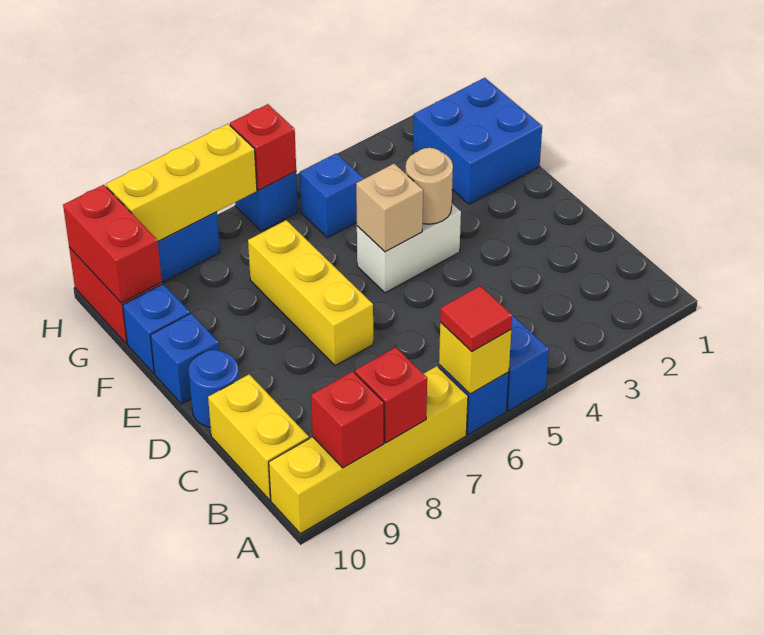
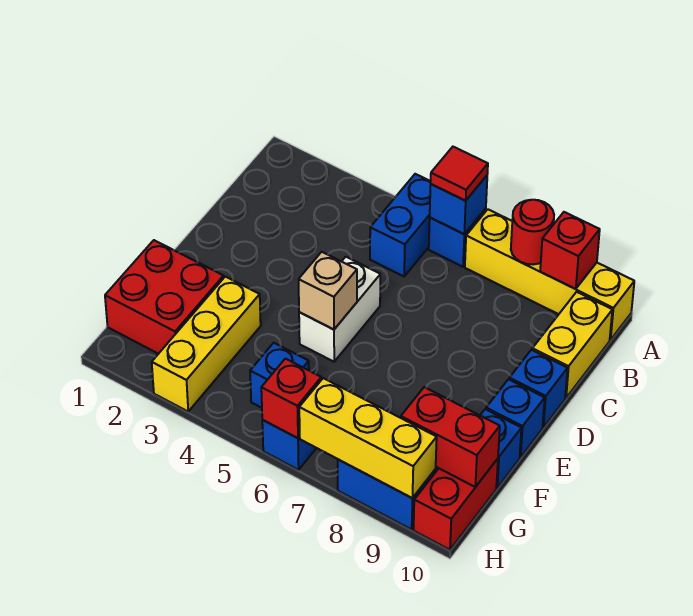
yellow 1x1 brick [439,322,511,394] -> blue 1x1 brick [430,176,487,234]
red 1x1 brick [355,347,427,443] -> red 1x1 round brick [511,200,554,264]
yellow 1x3 brick [248,220,373,366] -> yellow 1x3 brick moved to [152,277,261,411]
blue 1x1 round brick [189,350,239,427] -> blue 1x1 brick [509,350,568,428]
white 1x2 brick [357,204,461,293] -> white 1x2 brick turned to [299,257,380,362]
tan 1x1 round brick [406,148,453,224] -> none
blue 2x2 brick [413,78,542,204] -> red 2x2 brick [105,240,224,354]
red 1x2 brick [63,185,162,303] -> red 1x2 brick turned to [401,387,500,487]

